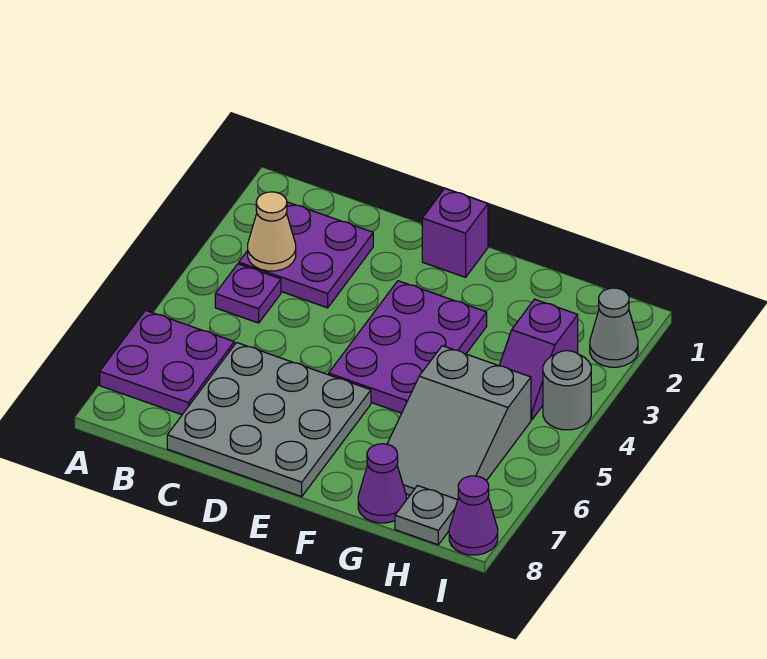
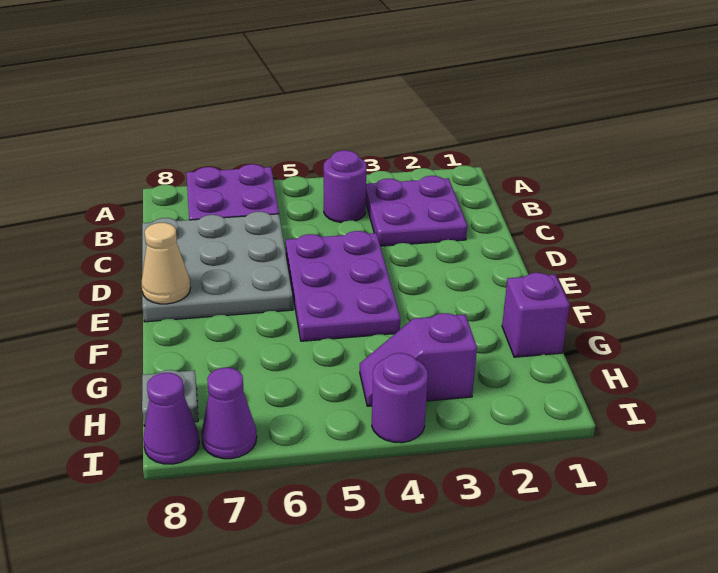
tan 1x1 cone [248,192,296,271] -> tan 1x1 cone moved to [141,223,190,304]
purple 1x1 plate [215,264,281,323] -> purple 1x1 round brick [324,150,366,223]
purple 1x1 brick [422,188,488,277] -> purple 1x1 brick moved to [502,273,570,357]
purple 2x3 plate [329,281,487,413] -> purple 2x3 plate turned to [286,231,400,341]
grey 2x3 slope [387,346,531,500] -> none
purple 1x1 cone [358,444,406,523] -> purple 1x1 cone moved to [201,368,257,459]
grey 1x1 cone [590,288,638,367] -> none
grey 1x1 round brick [543,351,591,430] -> purple 1x1 round brick [372,353,428,443]

